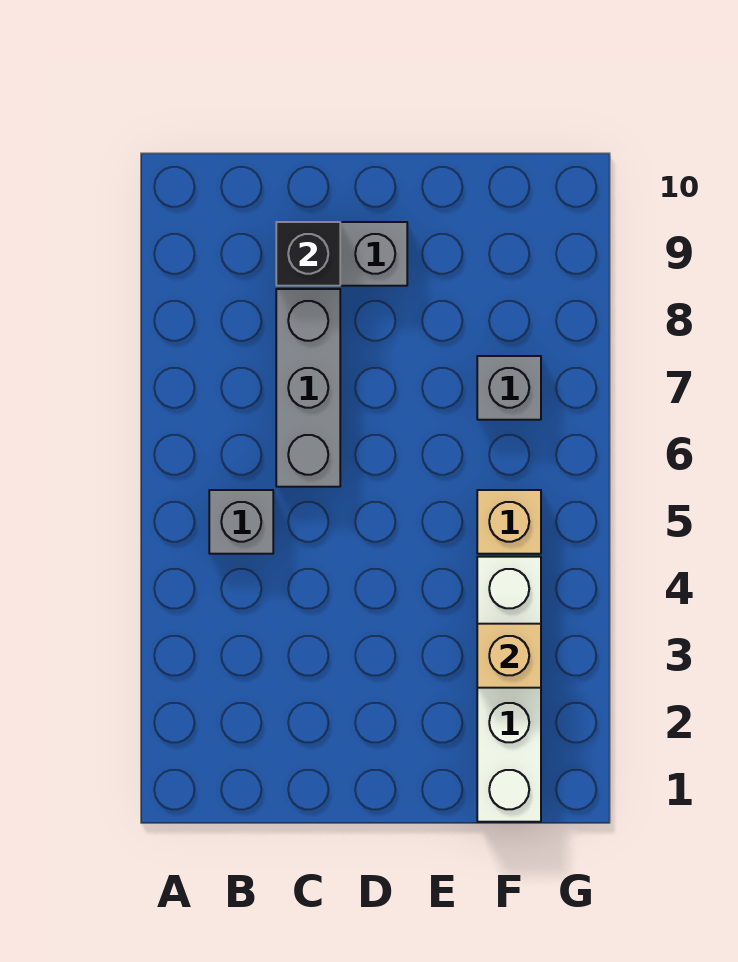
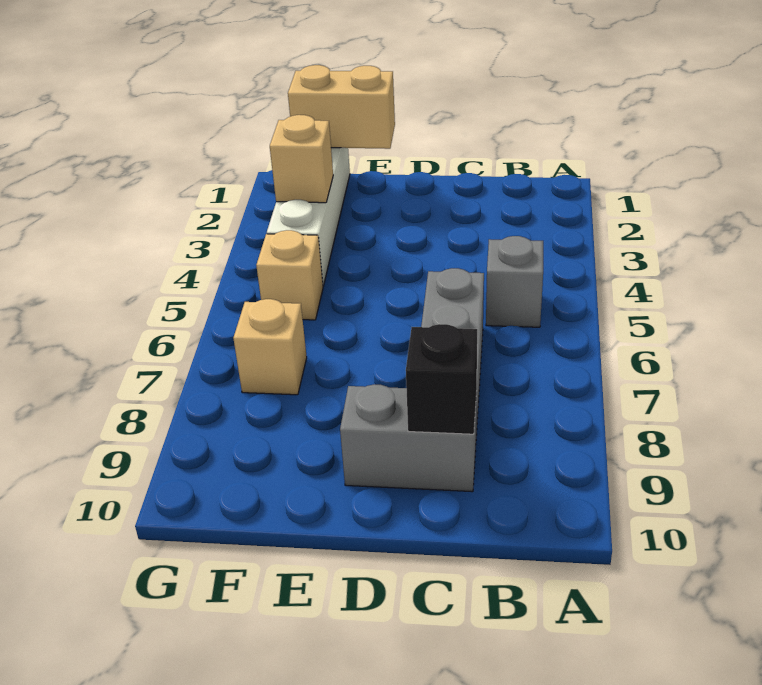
none -> tan 1x2 brick [288,65,395,149]
grey 1x1 brick [477,356,541,420] -> tan 1x1 brick [233,299,307,395]

